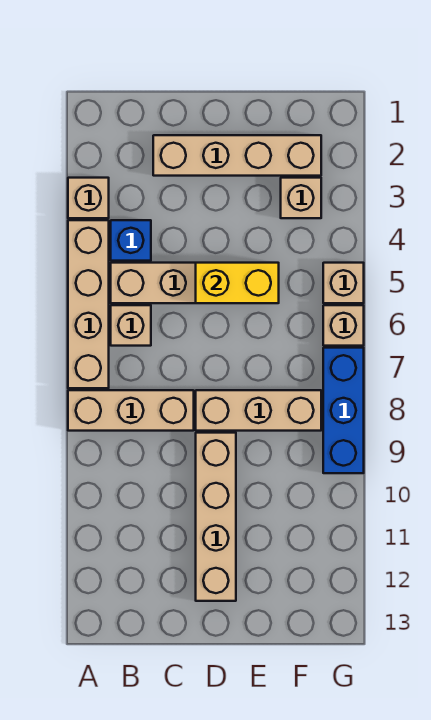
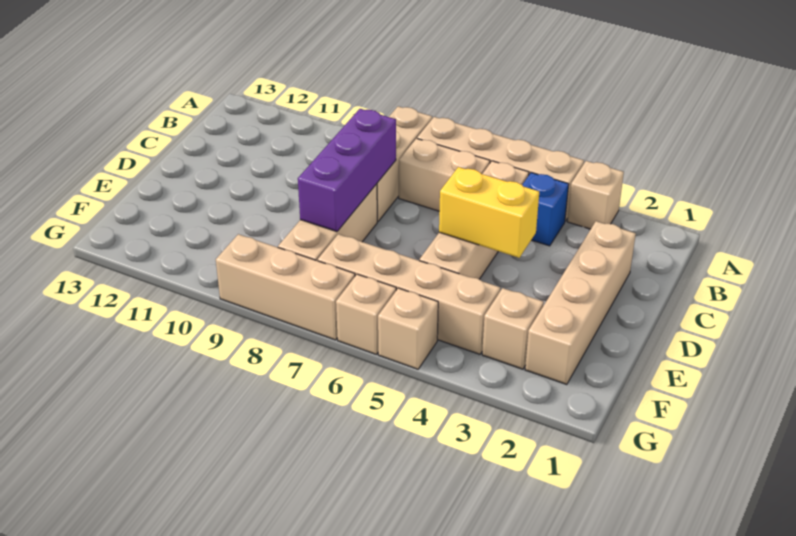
tan 1x1 brick [111,305,151,346] -> tan 1x2 brick [399,139,490,211]
none -> purple 1x3 brick [298,109,396,232]
yellow 1x2 brick [196,263,279,303] -> yellow 1x2 brick turned to [439,167,539,258]
tan 1x4 brick [196,433,236,601] -> tan 1x4 brick moved to [318,234,500,354]
blue 1x3 brick [323,348,364,473] -> tan 1x3 brick [216,234,355,340]

